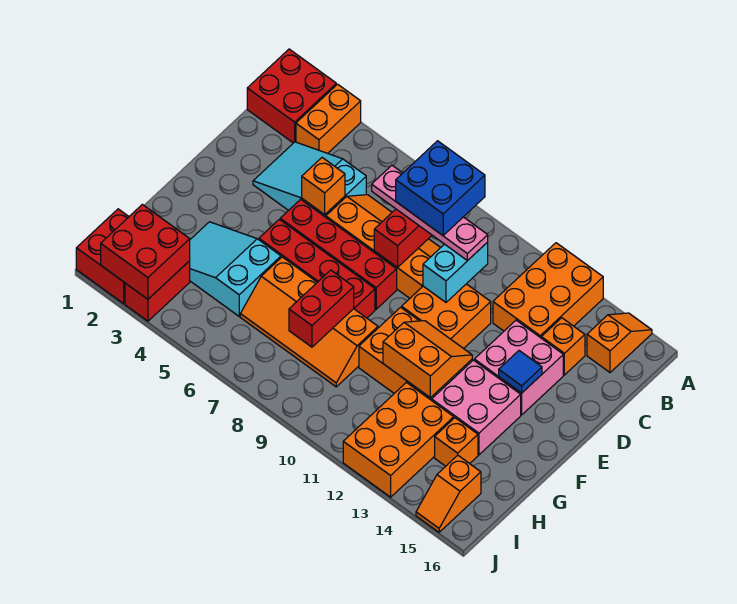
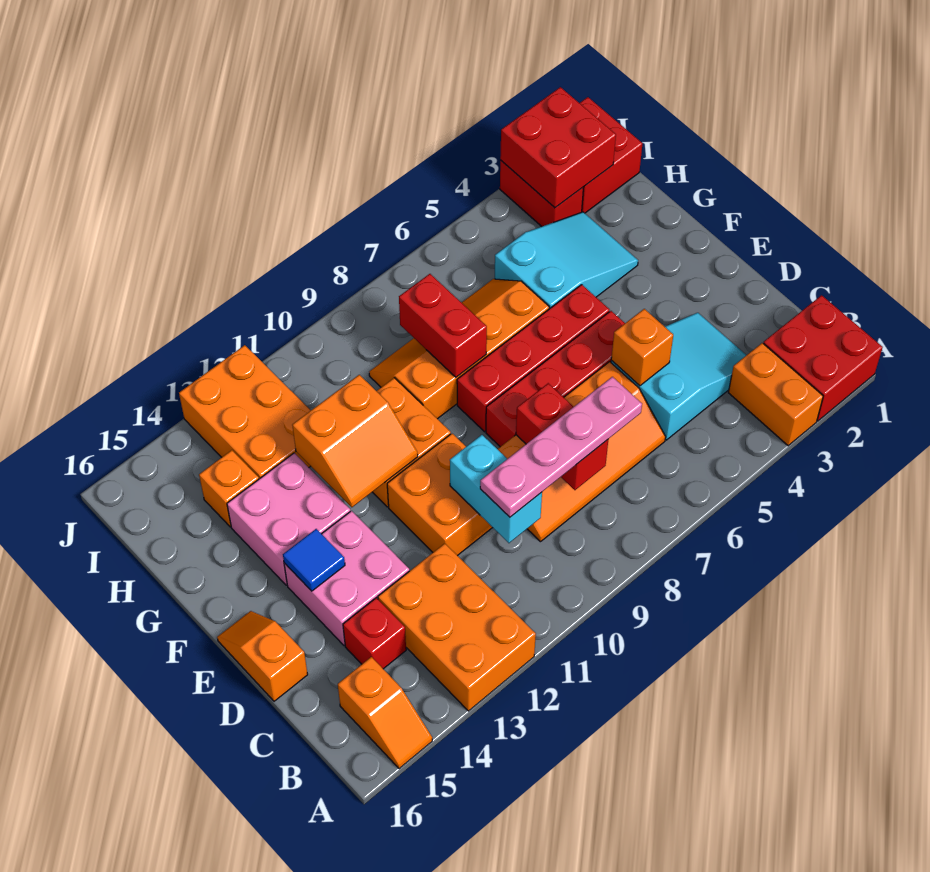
blue 2x2 brick [396,141,485,235] -> none
orange 1x1 brick [541,318,585,375] -> red 1x1 brick [343,598,406,669]
orange 1x2 slope [416,455,481,532] -> orange 1x2 slope moved to [217,611,308,701]

